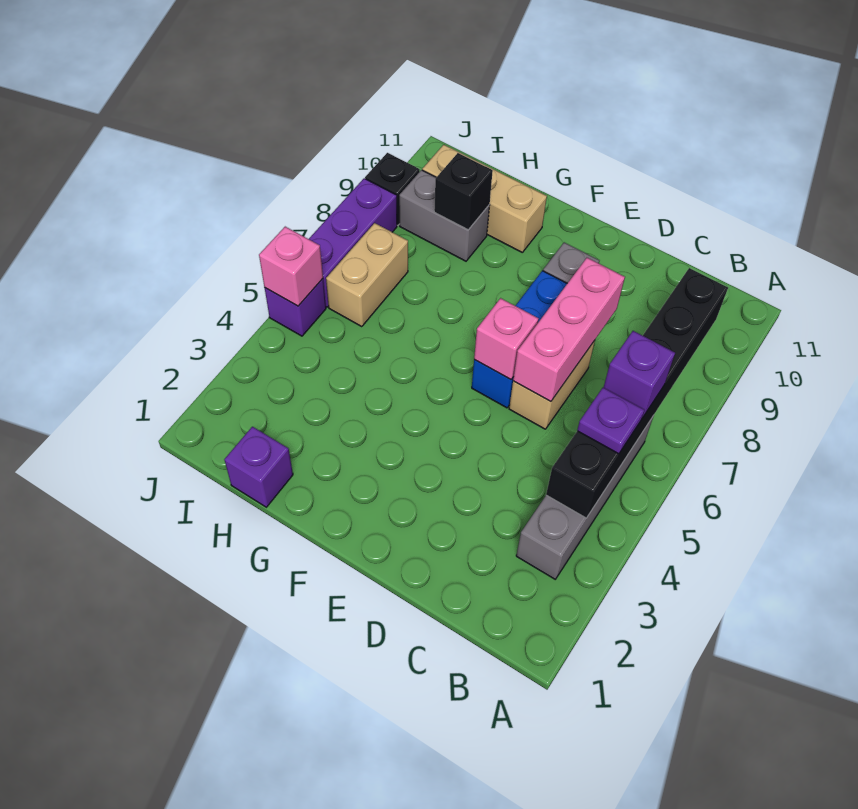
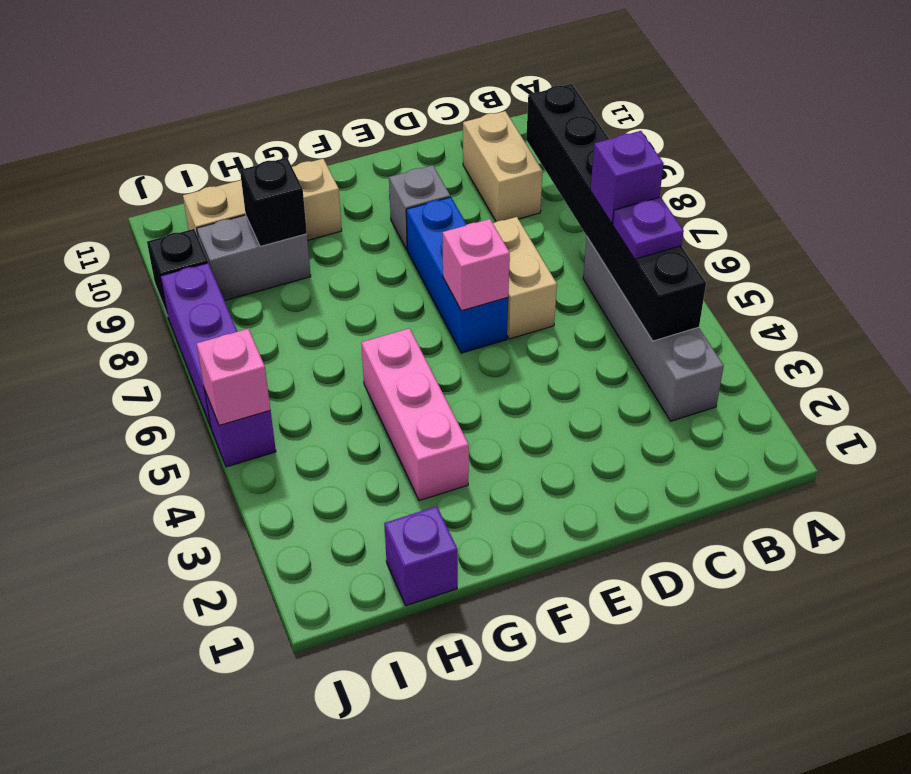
pink 1x3 brick [513,258,625,402] -> pink 1x3 brick moved to [361,328,469,501]
tan 1x2 brick [326,223,408,326] -> tan 1x2 brick moved to [463,111,543,222]

